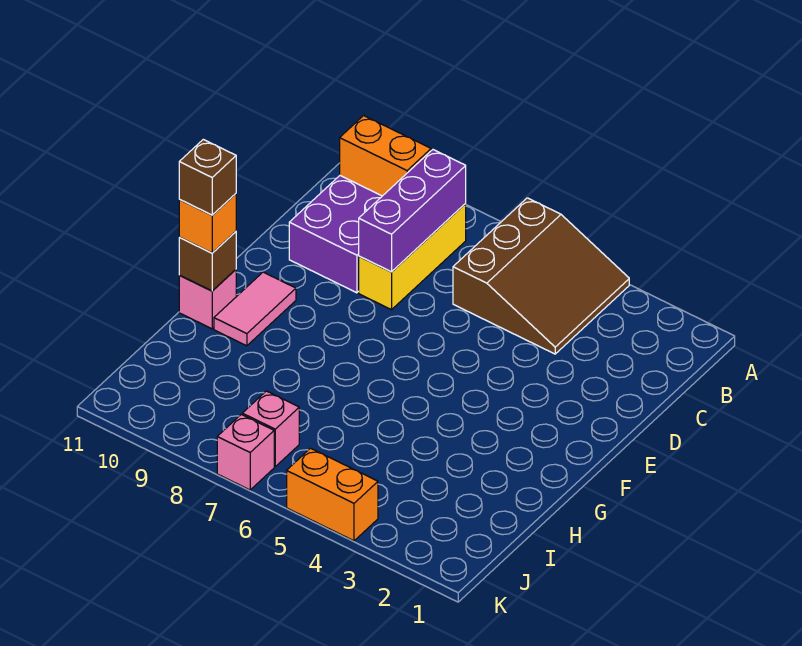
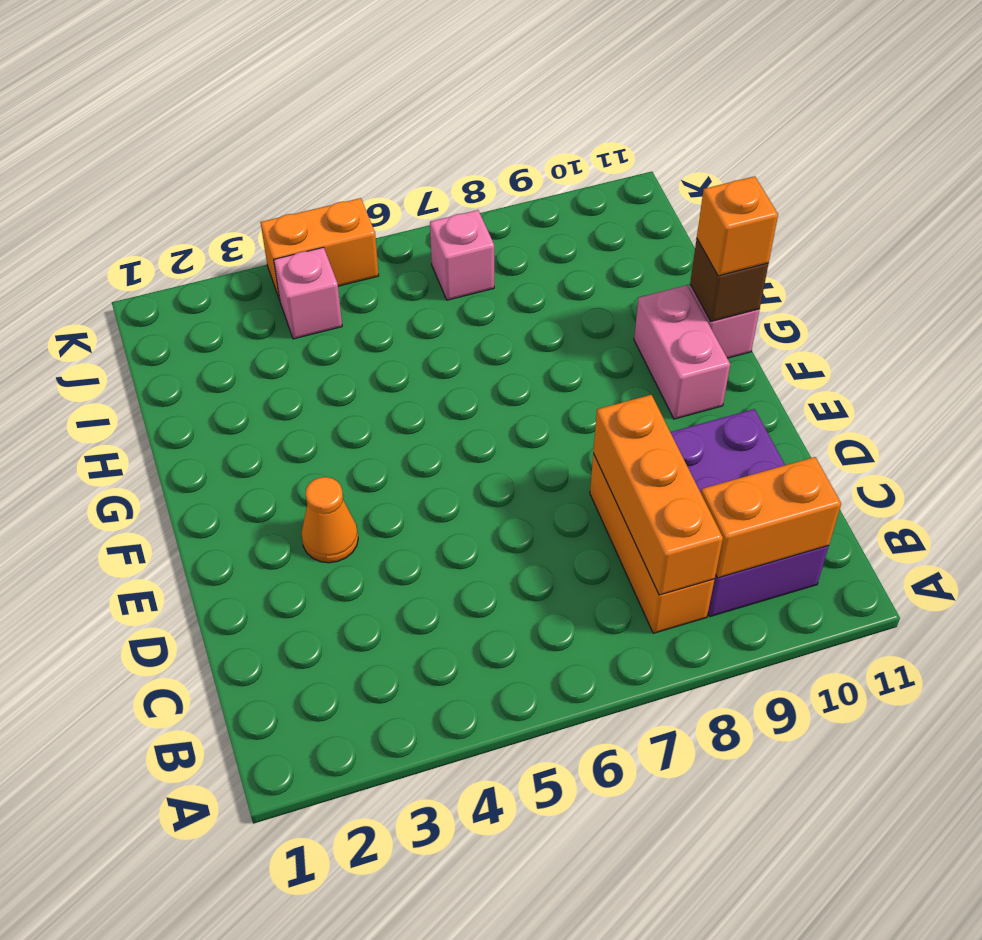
brown 3x3 slope [453,198,629,354] -> none
yellow 1x3 brick [359,204,466,310] -> orange 1x3 brick [590,453,714,633]
purple 1x3 brick [359,150,466,272] -> orange 1x3 brick [593,395,723,595]
none -> orange 1x1 cone [301,477,358,563]
pink 1x2 tile [214,272,296,346] -> pink 1x2 brick [634,285,730,419]
brown 1x1 brick [179,139,236,215] -> none
pink 1x1 brick [217,414,274,490] -> pink 1x1 brick moved to [274,247,342,339]

